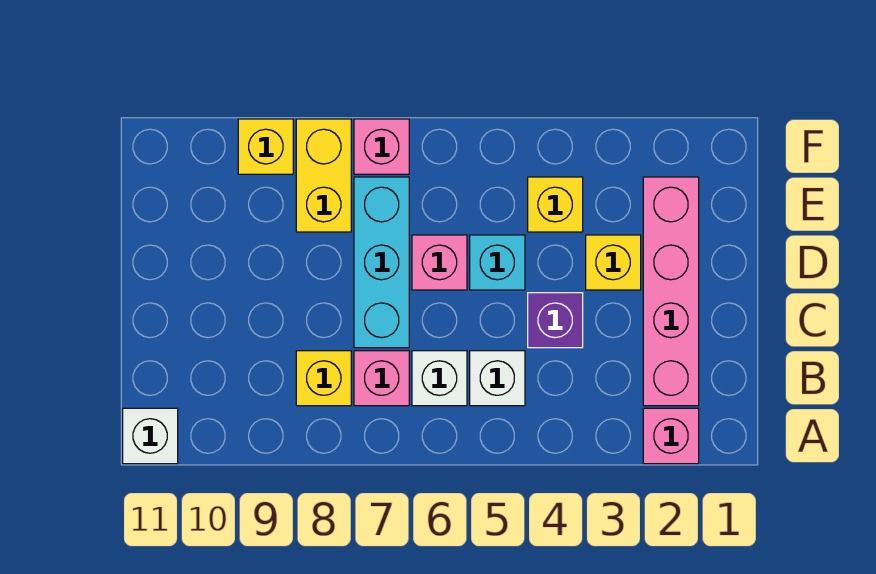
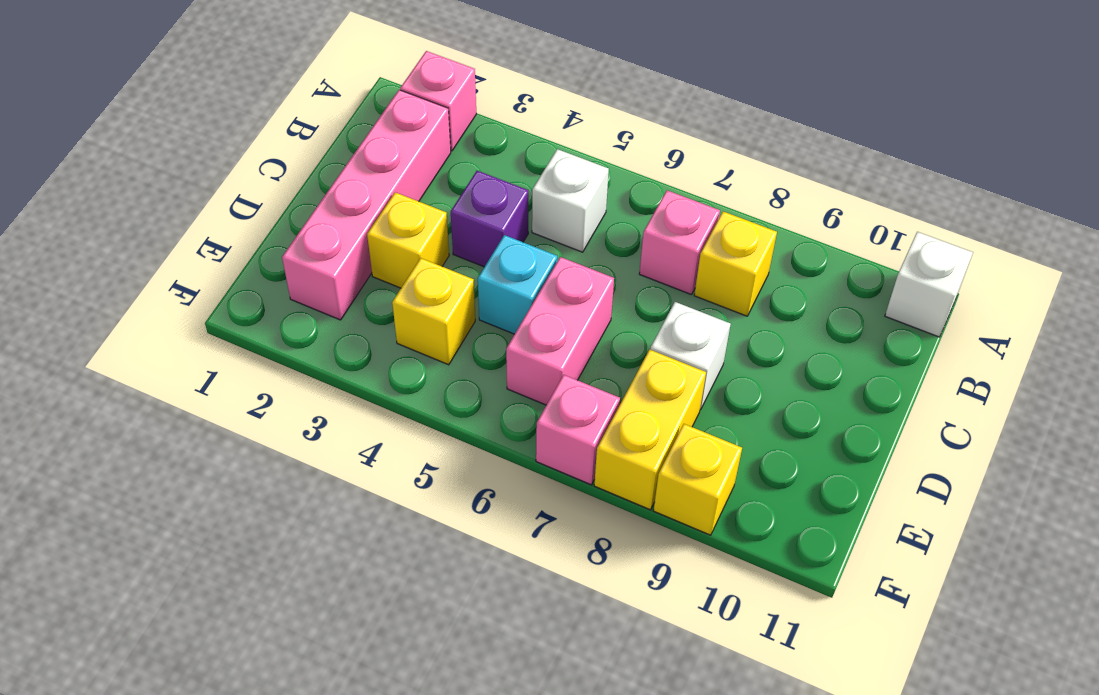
white 1x1 brick [412,351,467,406] -> white 1x1 brick moved to [650,302,731,409]
cyan 1x3 brick [354,177,409,348] -> none
pink 1x1 brick [412,235,467,290] -> pink 1x2 brick [506,257,614,405]

